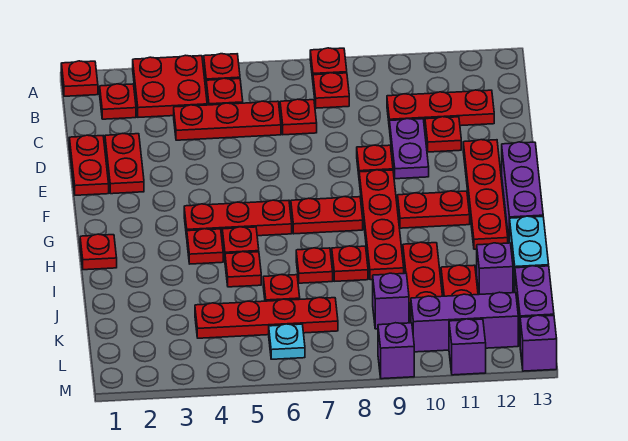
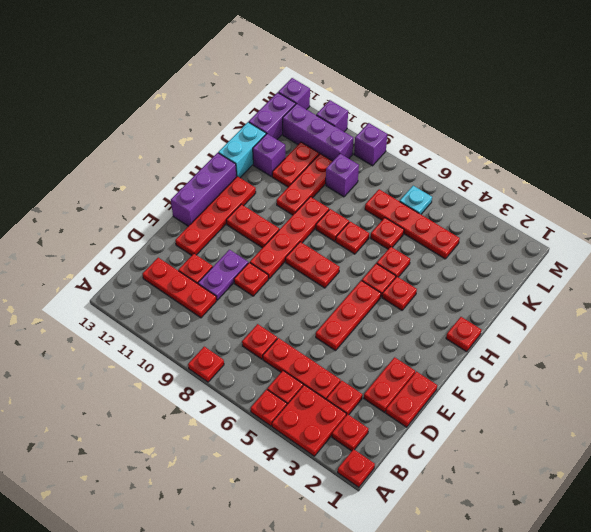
red 1x1 plate [313,73,349,108] -> red 1x1 plate moved to [326,381,362,415]
red 1x3 plate [184,200,292,237] -> red 1x3 plate turned to [316,281,381,351]

